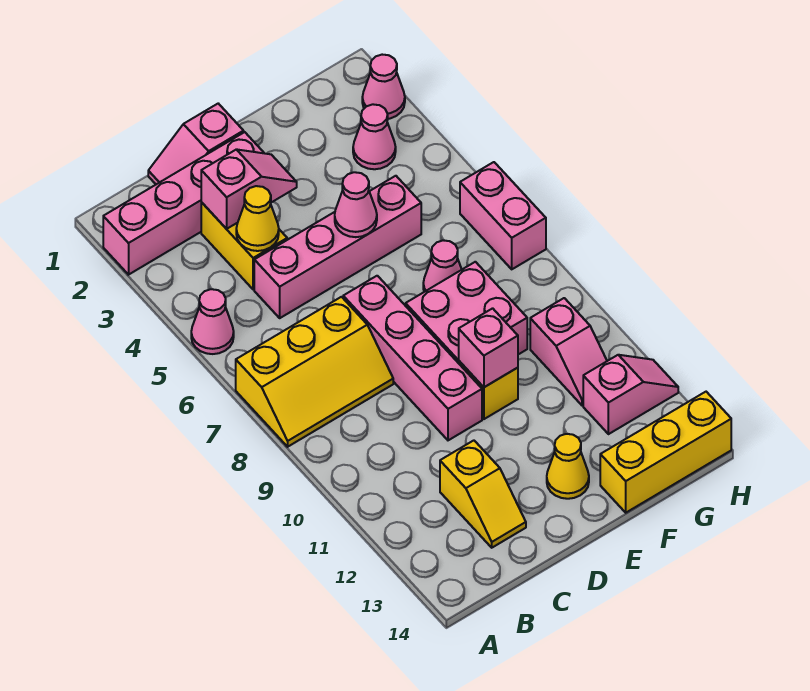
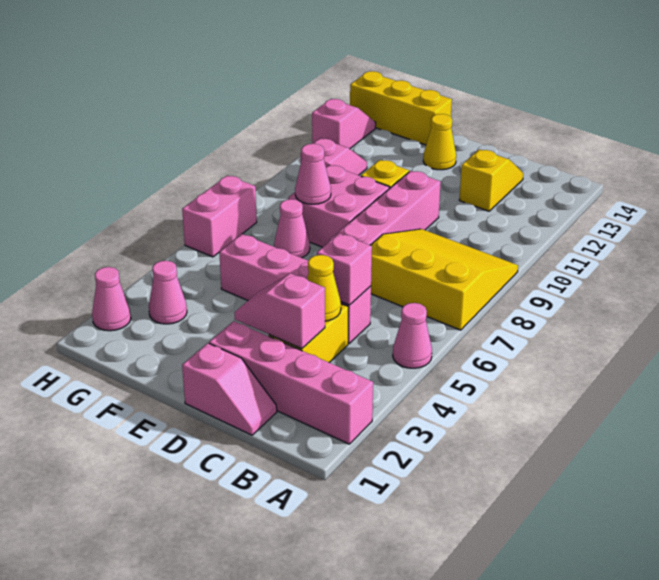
yellow 2x3 slope [236,297,393,447] -> yellow 3x3 slope [370,229,518,330]
pink 1x1 cone [335,172,377,237] -> pink 1x1 cone moved to [295,144,331,204]
pink 1x1 brick [459,308,518,387] -> pink 1x1 brick moved to [317,233,372,305]
pink 1x2 slope [583,355,678,434] -> pink 1x2 slope turned to [312,99,376,149]

